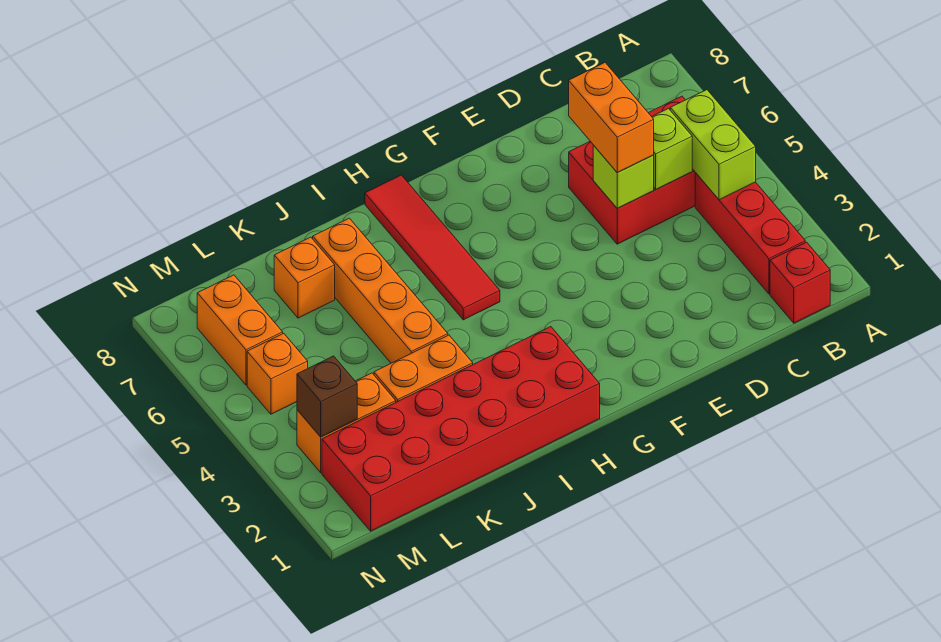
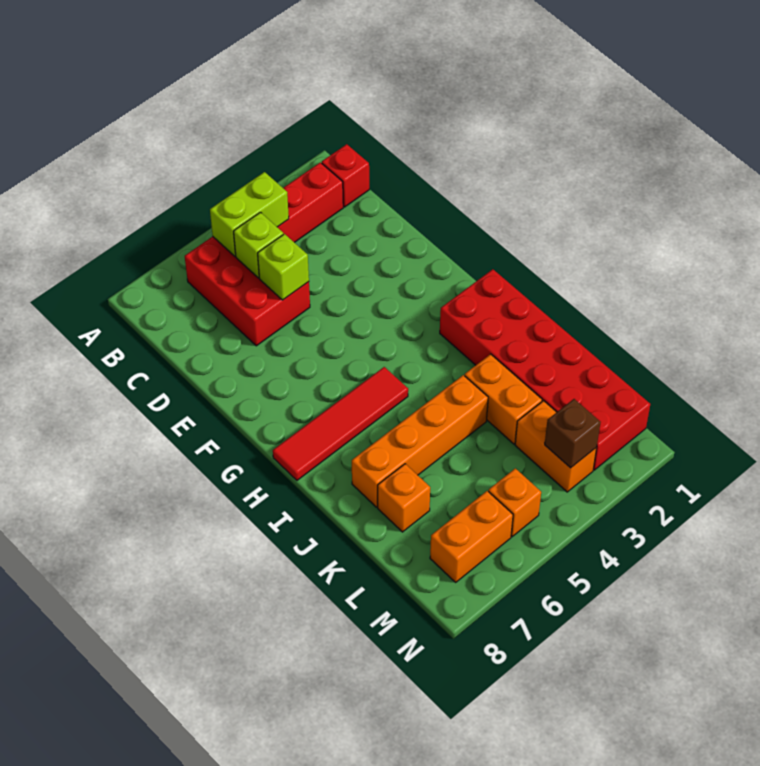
orange 1x2 brick [569,63,654,173] -> none

